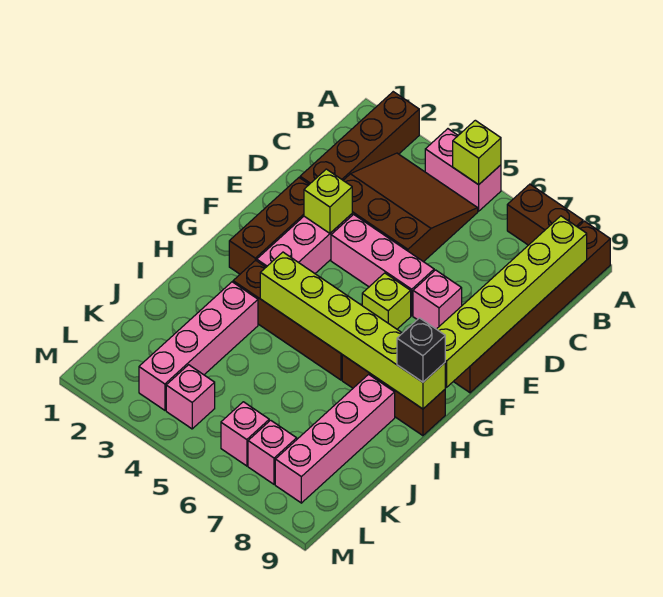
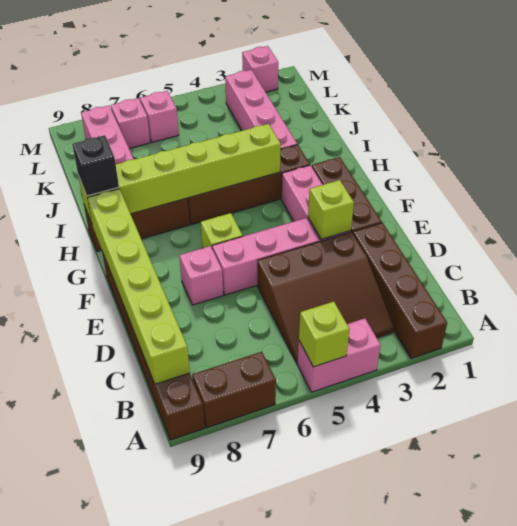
pink 1x1 brick [166,365,215,429] -> pink 1x1 brick moved to [242,46,278,92]

